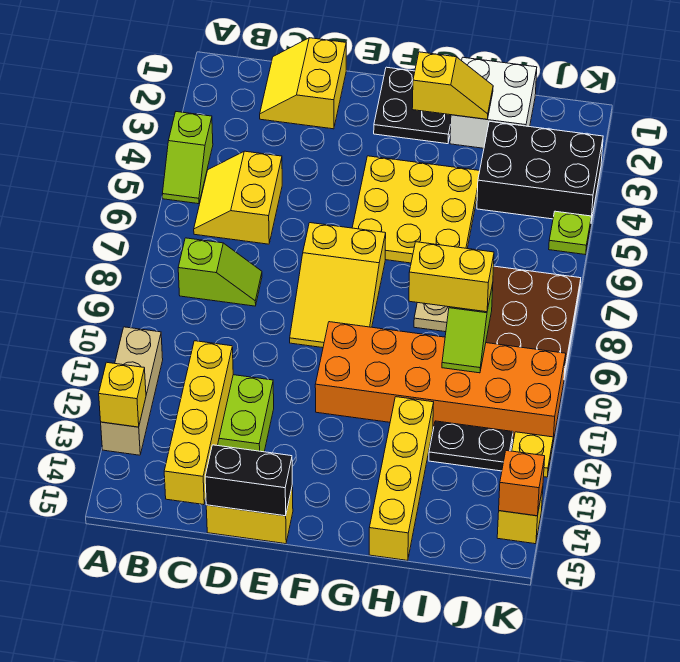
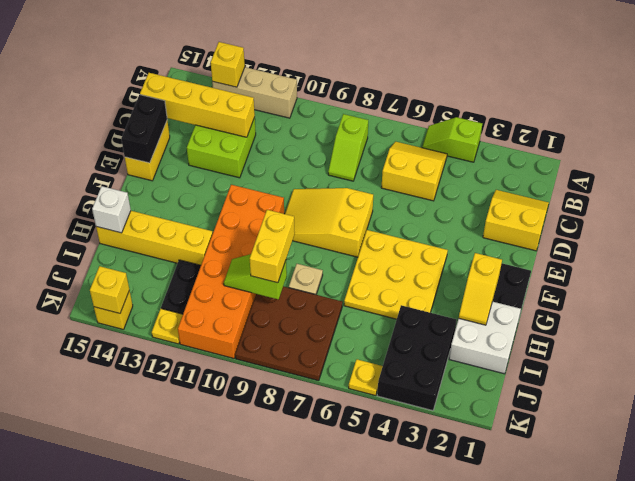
none -> white 1x1 brick [92,186,131,233]
lime 1x1 plate [549,211,591,255] -> yellow 1x1 plate [349,359,383,396]
orange 1x1 brick [499,451,545,516] -> yellow 1x1 brick [90,266,129,313]

